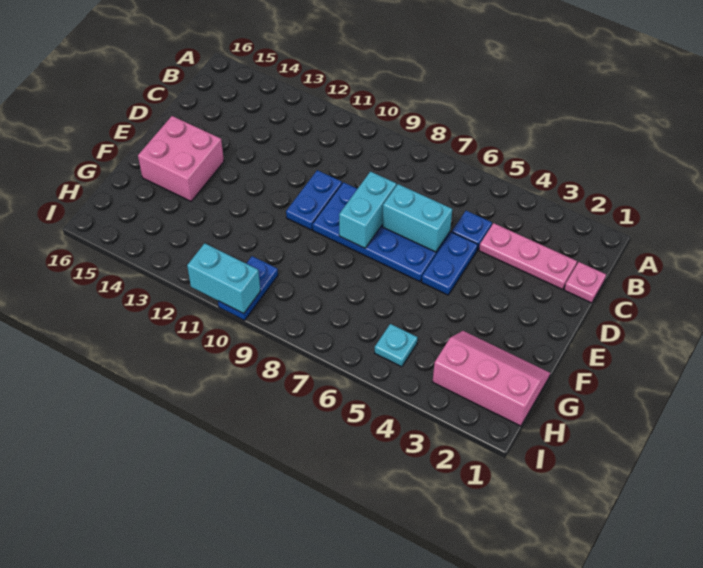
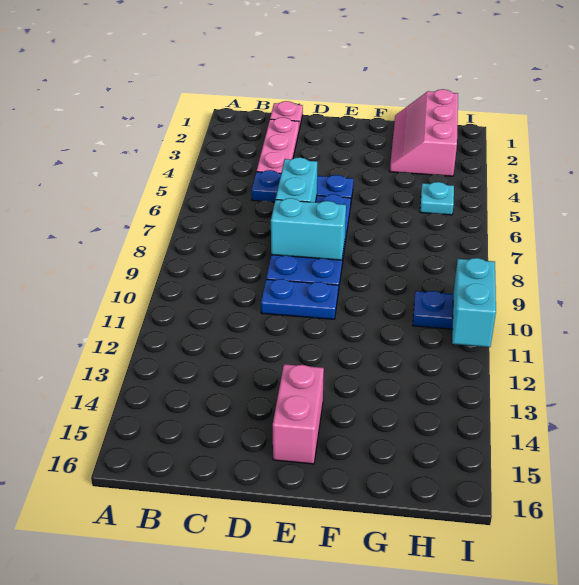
pink 2x2 brick [138,116,224,201] -> pink 1x2 brick [273,364,324,464]

